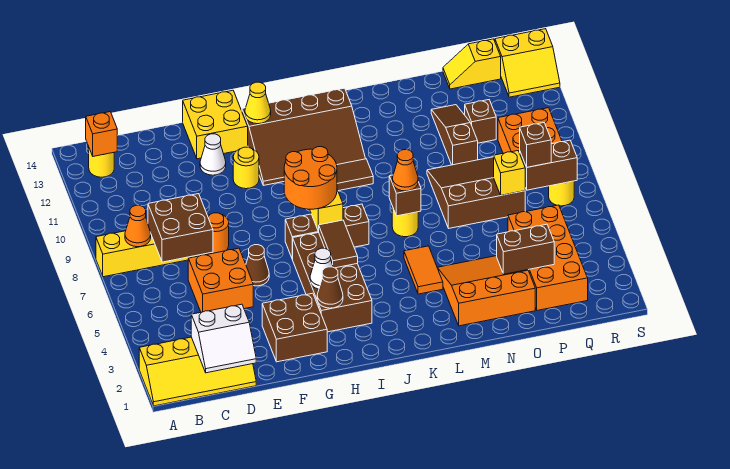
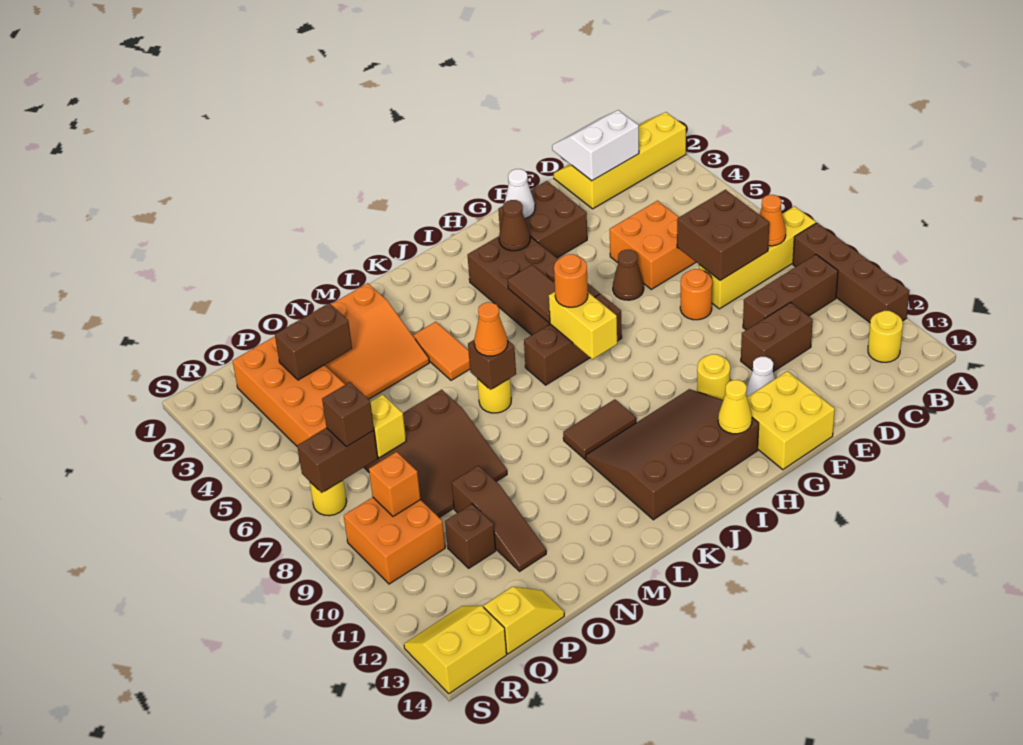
none -> brown 1x4 brick [793,223,910,322]
none -> brown 1x3 brick [743,255,838,330]
orange 1x1 brick [86,112,117,156] -> orange 1x1 brick moved to [369,452,421,516]
none -> brown 1x2 brick [741,302,813,372]
white 1x1 cone [310,248,333,289] -> white 1x1 cone moved to [505,169,535,219]
orange 2x2 round brick [284,147,337,209] -> orange 1x1 round brick [554,254,588,307]

